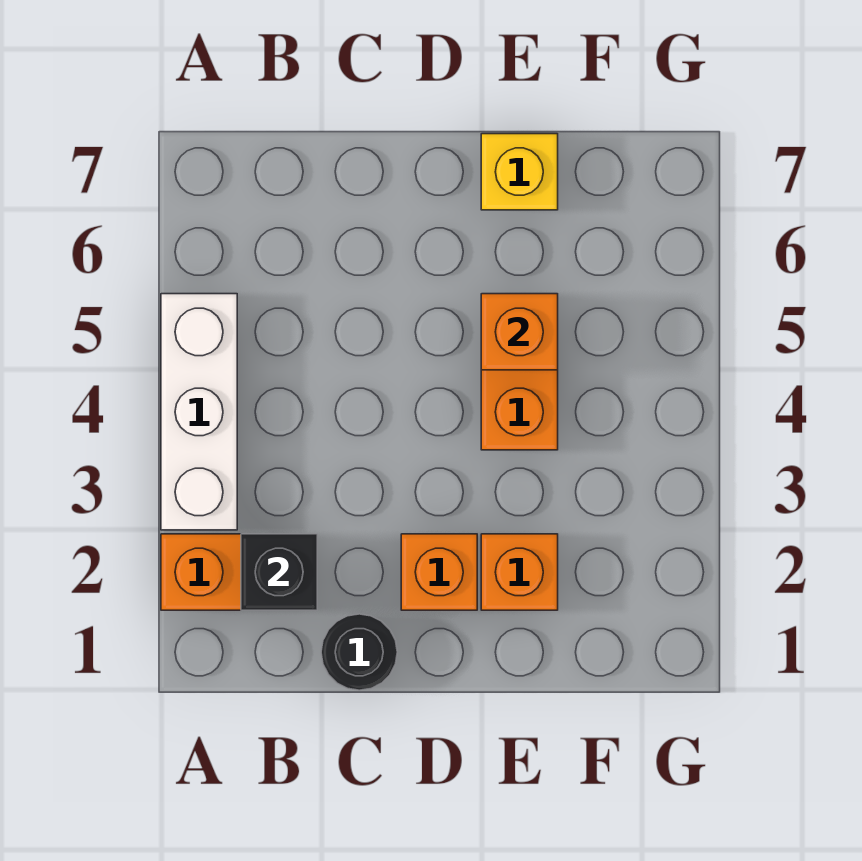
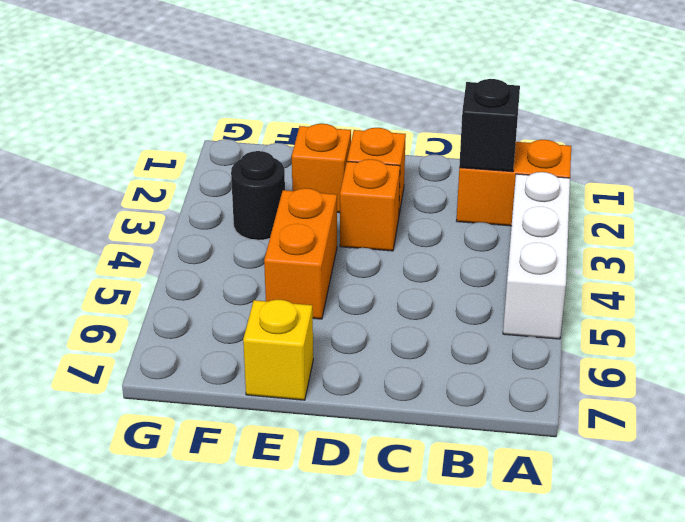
black 1x1 round brick [321,614,397,690] -> black 1x1 round brick moved to [231,151,285,240]
orange 1x1 brick [481,294,558,370] -> orange 1x1 brick moved to [340,159,400,251]

